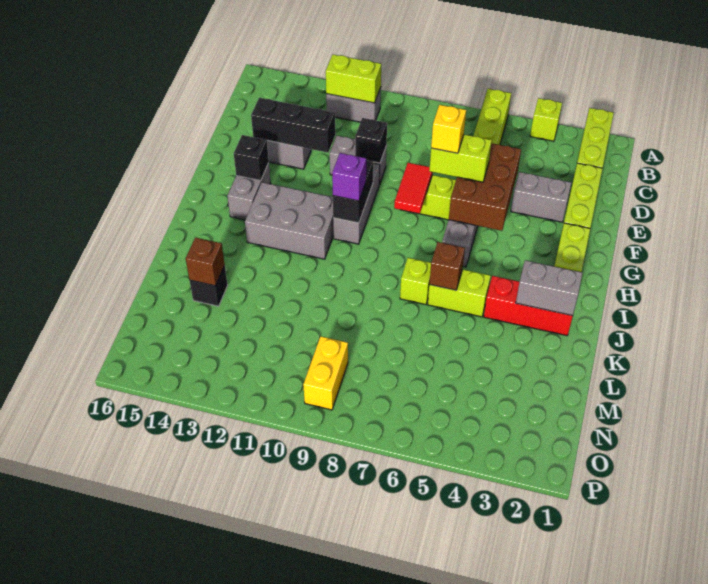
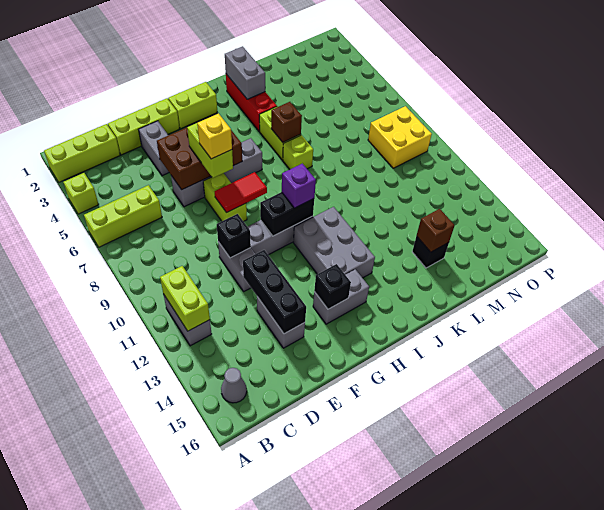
none -> grey 1x1 cone [221,368,247,403]
yellow 1x2 brick [303,336,348,410] -> yellow 2x2 brick [368,106,432,168]

